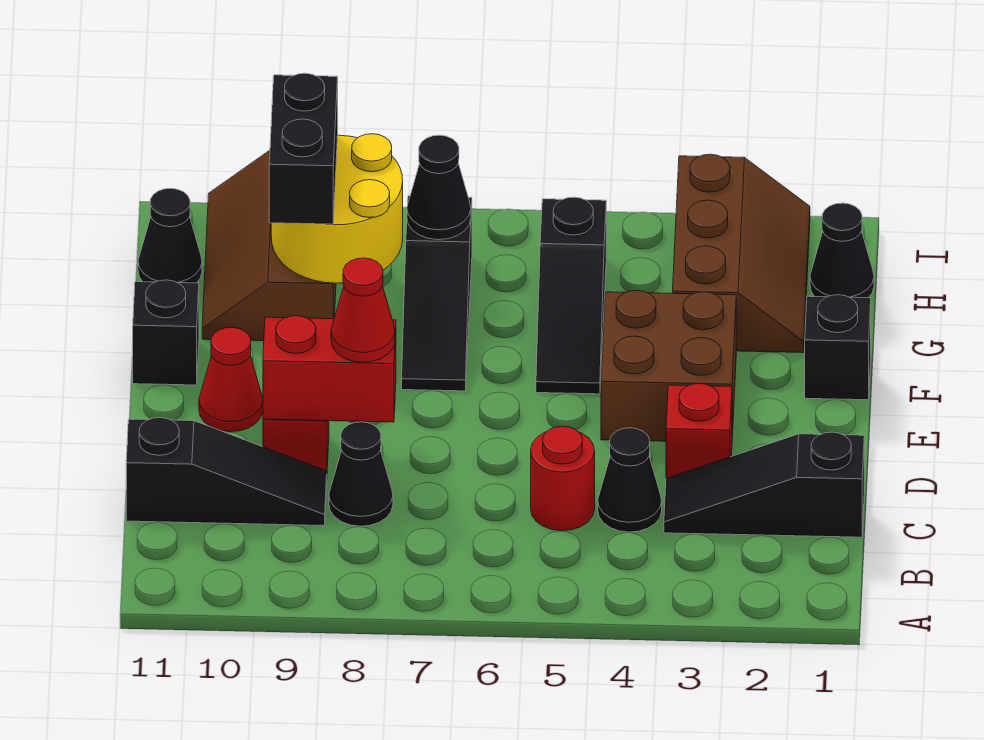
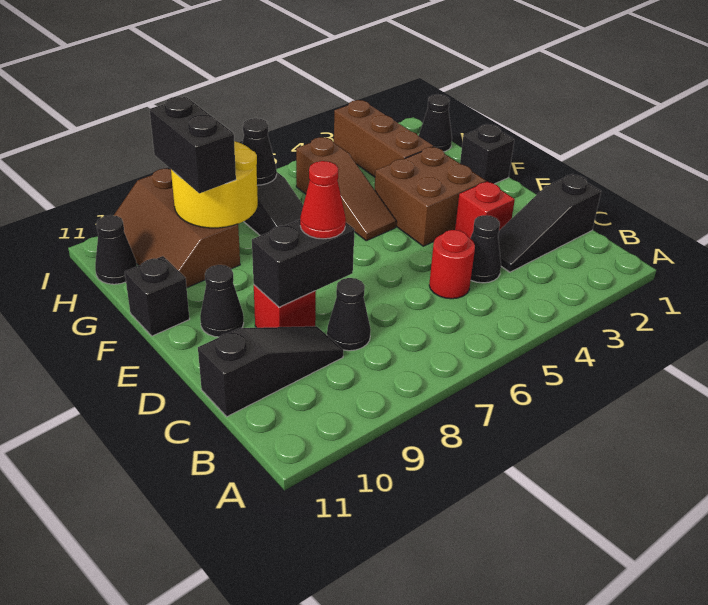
red 1x2 brick [263,316,396,422] -> black 1x2 brick [252,219,355,307]
red 1x1 cone [199,327,263,432] -> black 1x1 cone [200,265,244,337]
black 1x3 slope [536,197,606,394] -> brown 1x3 slope [296,137,396,241]

